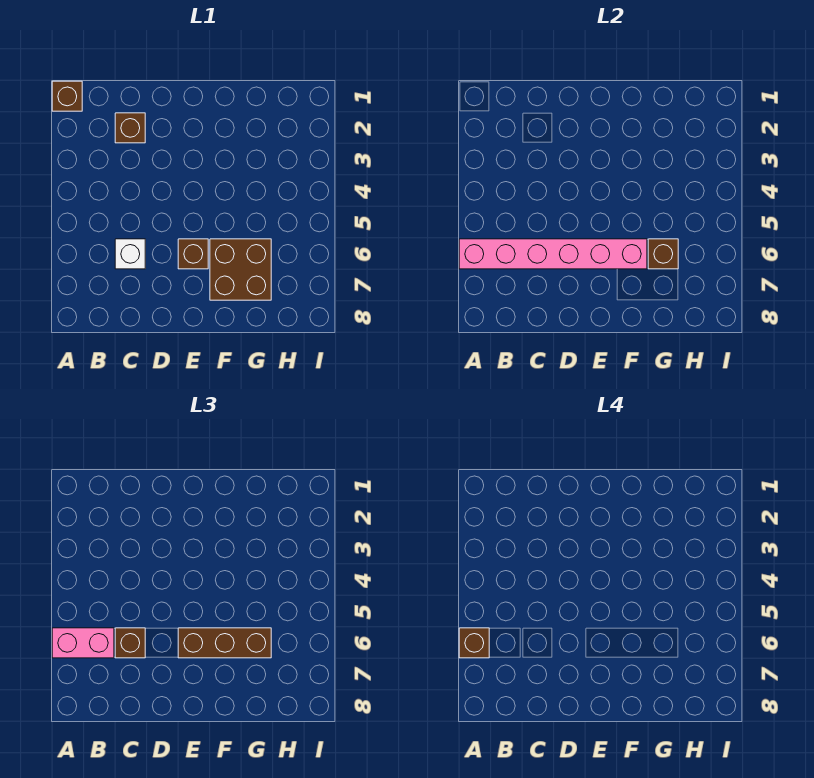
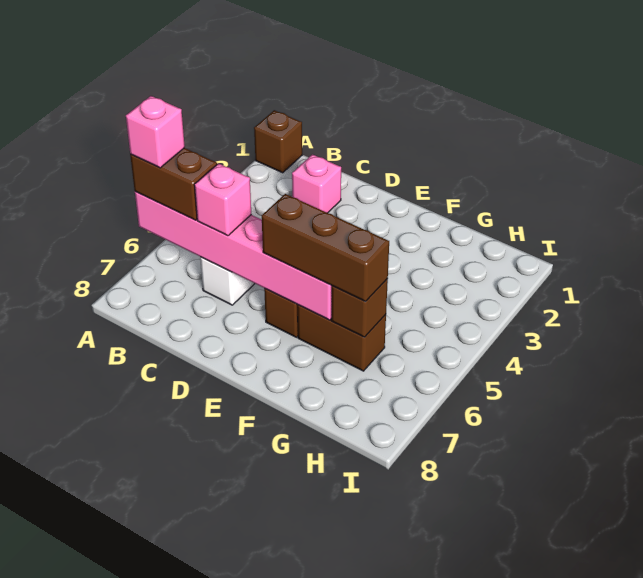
pink 1x2 brick [52,628,114,658] -> brown 1x2 brick [130,148,217,220]
brown 1x1 brick [459,628,489,658] -> pink 1x1 brick [126,96,185,168]
brown 1x1 brick [115,113,145,143] -> pink 1x1 brick [292,154,341,213]
brown 1x1 brick [115,628,145,658] -> pink 1x1 brick [194,164,251,236]
brown 2x2 brick [210,239,271,300] -> brown 1x2 brick [298,305,386,371]

